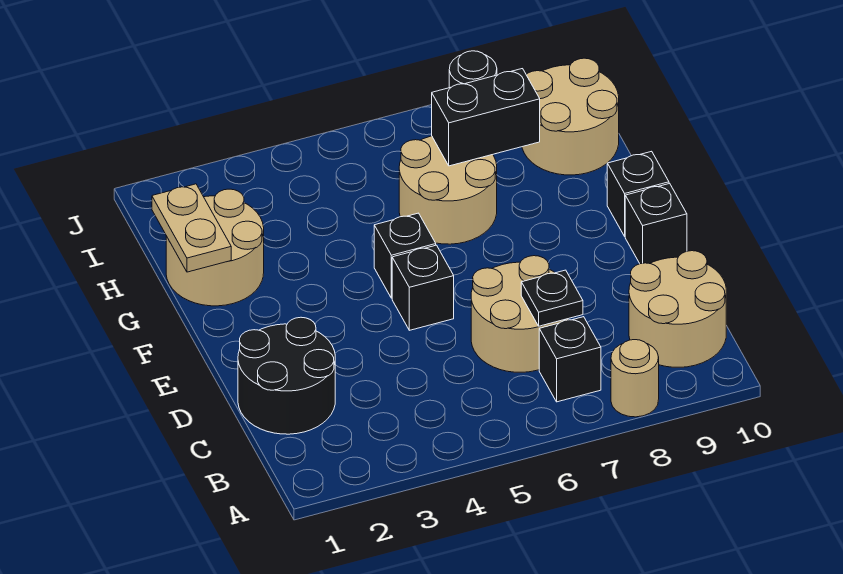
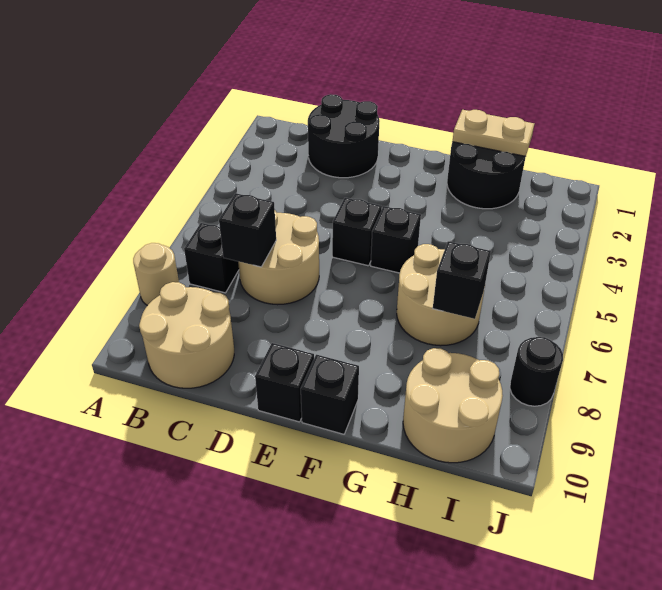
black 1x1 plate [521,270,583,326] -> black 1x1 brick [219,193,276,267]
tan 2x2 round brick [166,189,264,306] -> black 2x2 round brick [447,142,526,209]
black 1x2 brick [432,69,540,166] -> black 1x1 brick [433,241,491,319]

